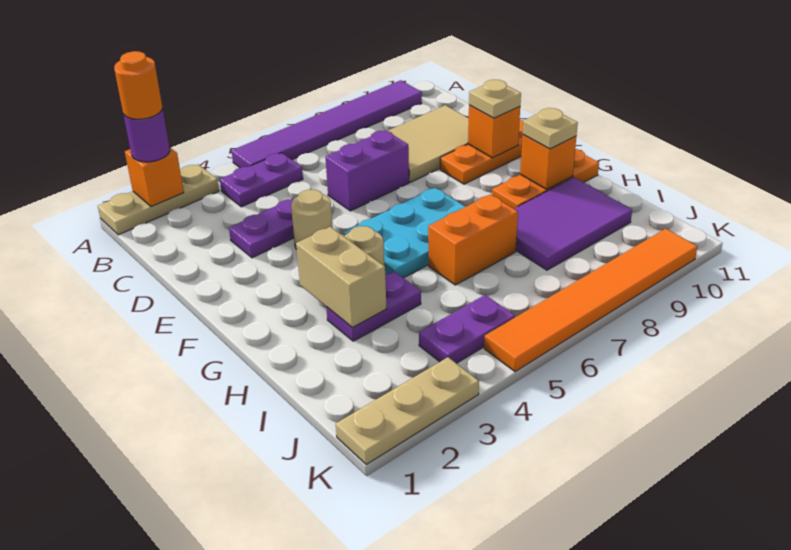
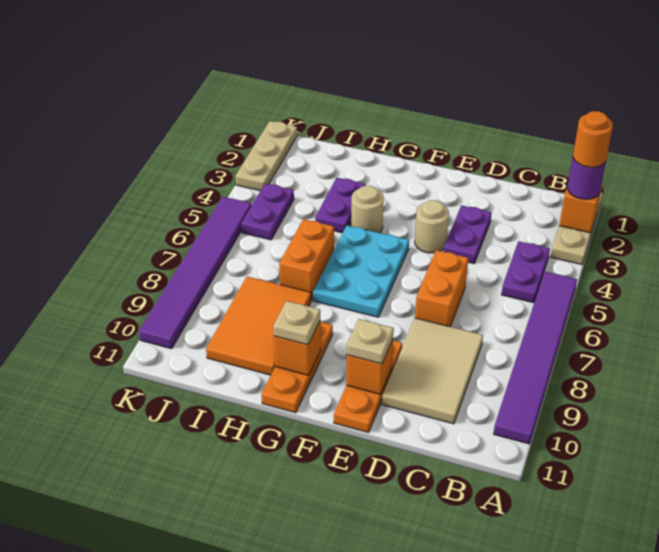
purple 1x2 brick [325,131,409,211] -> orange 1x2 brick [415,250,468,327]
tan 1x2 brick [296,227,386,327] -> none
purple 2x3 tile [514,177,632,270] -> orange 2x3 tile [206,277,311,375]
orange 1x6 tile [484,229,697,372] -> purple 1x6 tile [139,197,252,349]

